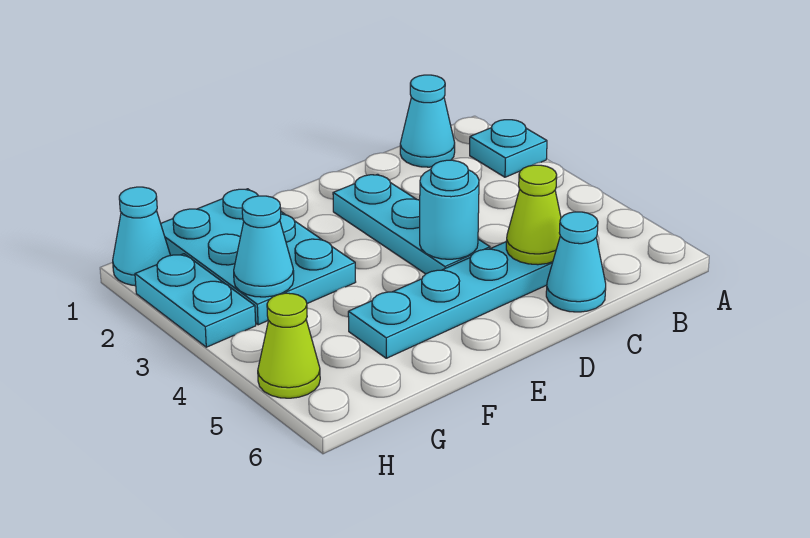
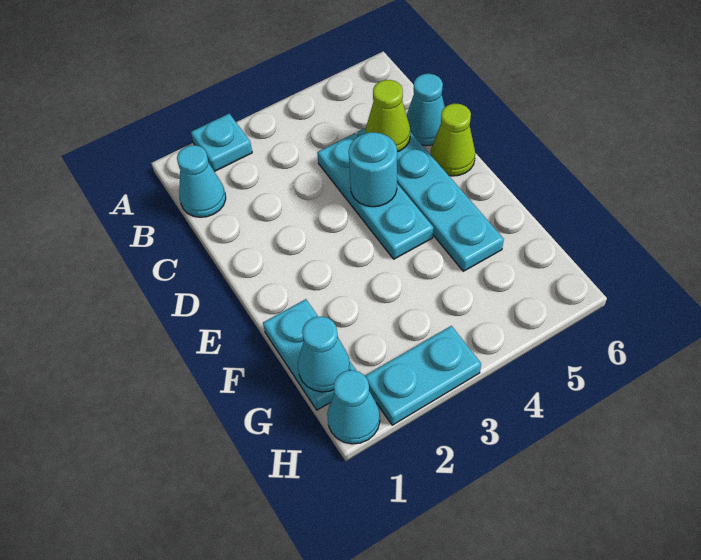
cyan 1x3 plate [333,174,490,274] -> cyan 1x3 plate turned to [317,133,433,259]
cyan 2x3 plate [161,189,356,325] -> cyan 1x2 plate [263,299,356,410]
cyan 1x1 cone [234,196,294,297] -> cyan 1x1 cone moved to [298,316,350,392]
lime 1x1 cone [258,293,320,398] -> lime 1x1 cone moved to [430,104,475,176]

